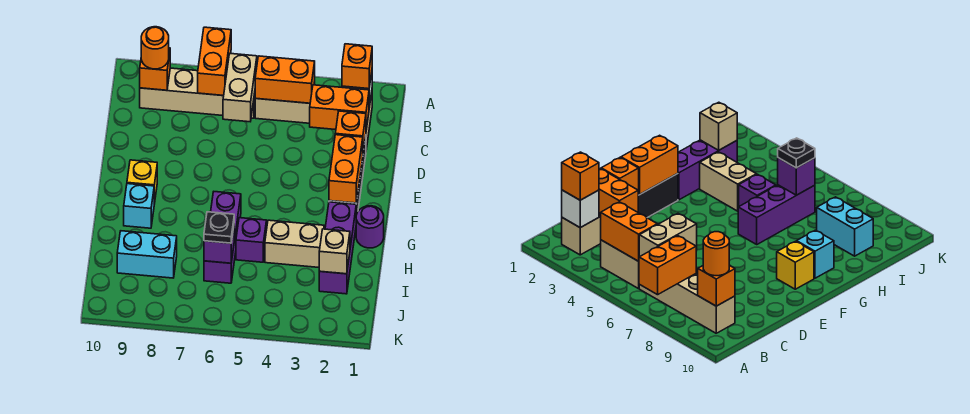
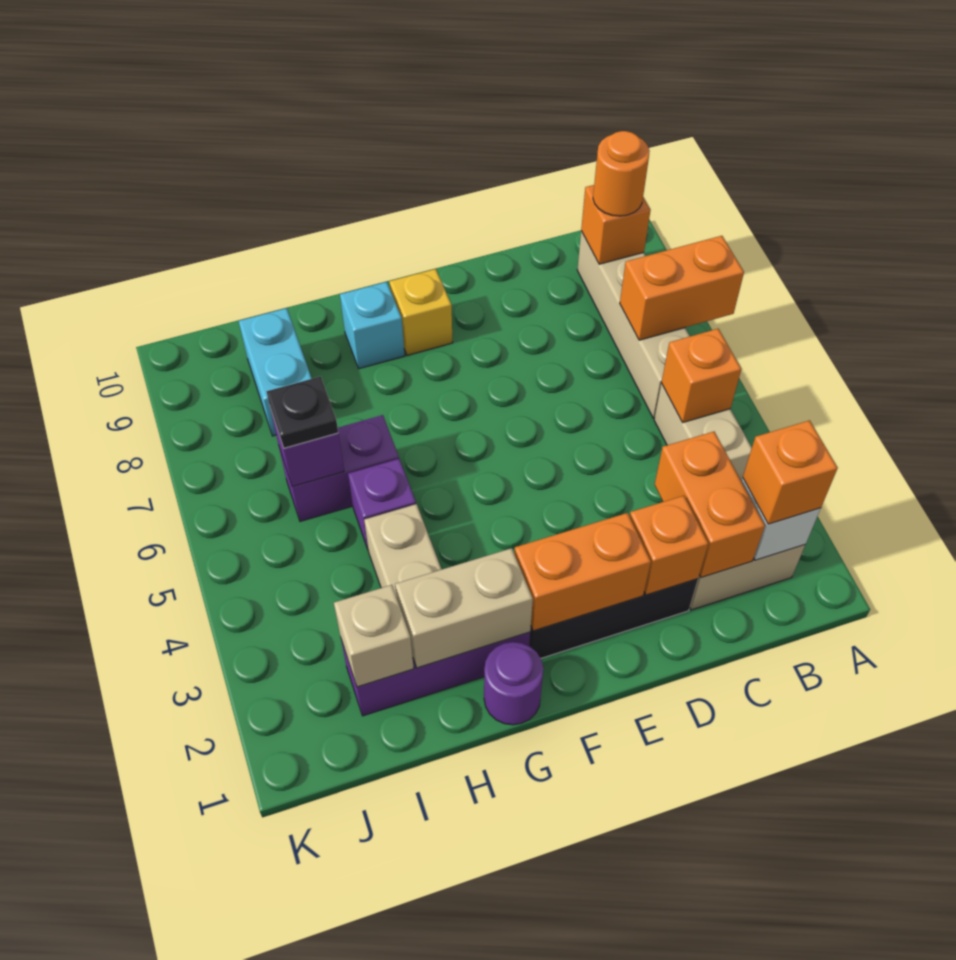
orange 1x2 brick [255,56,315,103] -> orange 1x1 brick [661,329,741,422]
tan 1x2 brick [223,53,257,122] -> tan 1x2 brick moved to [395,548,533,668]
purple 1x3 brick [204,192,241,283] -> purple 1x2 brick [279,415,399,521]

